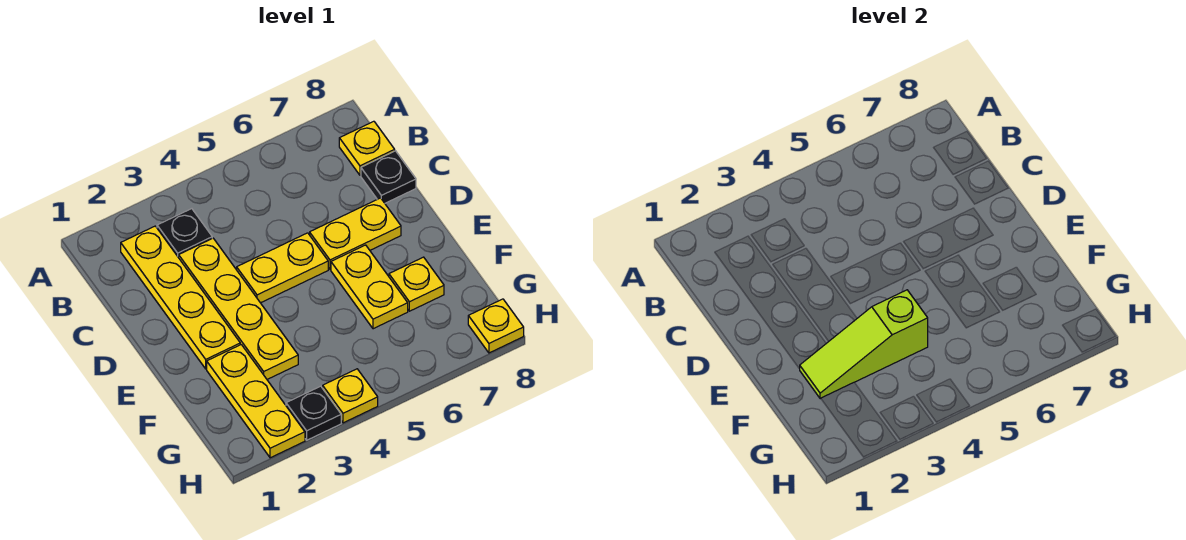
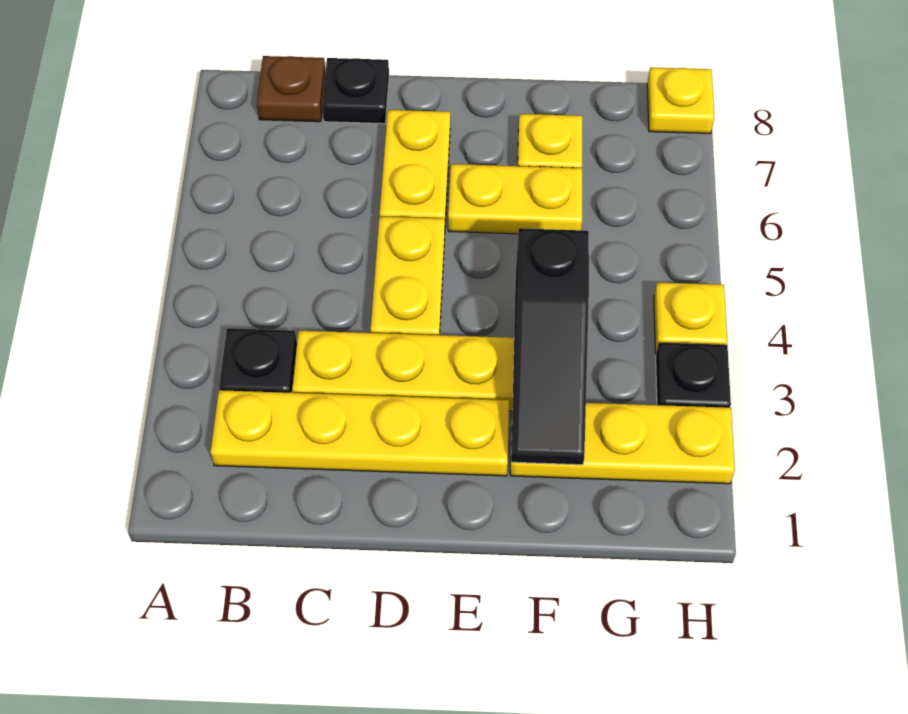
yellow 1x1 plate [339,121,395,175] -> brown 1x1 plate [257,56,326,122]
lime 1x3 slope [800,290,928,399] -> black 1x3 slope [511,228,589,465]

